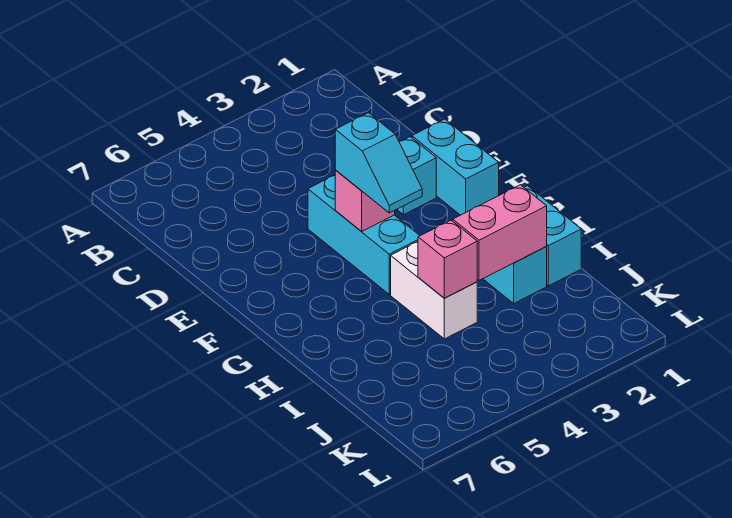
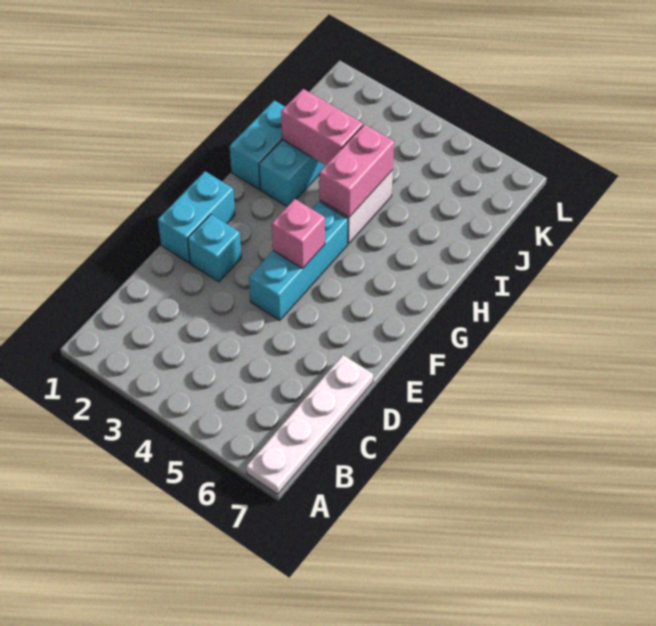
none -> white 1x4 plate [246,355,373,494]
cyan 1x2 slope [335,113,422,213] -> none
pink 1x1 brick [418,220,477,298] -> pink 1x2 brick [320,124,394,217]

